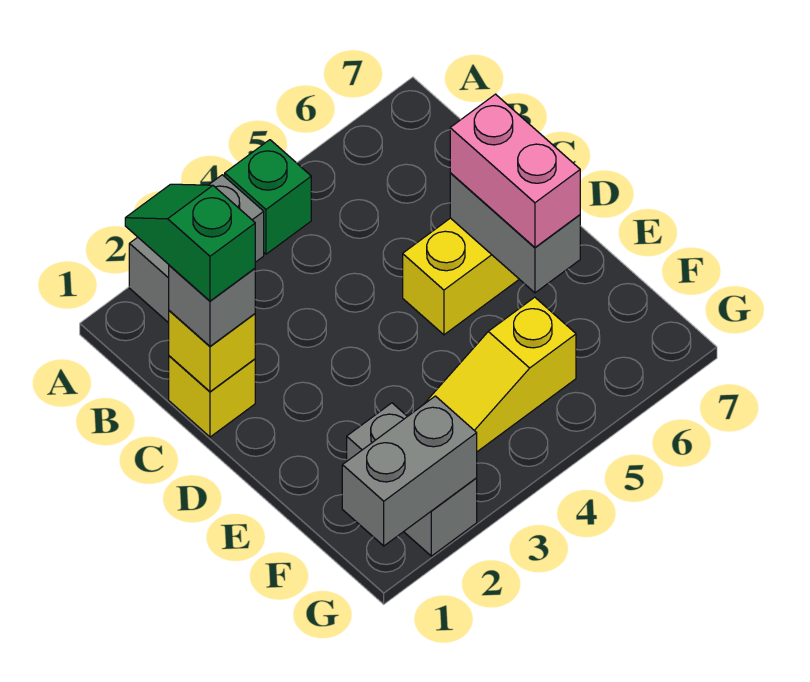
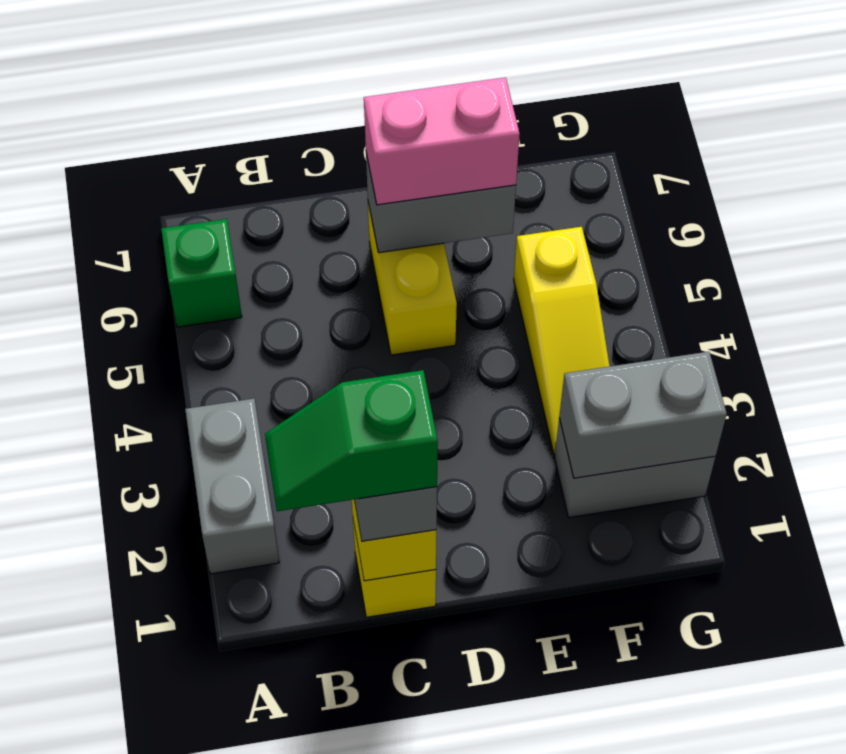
green 1x1 brick [225,140,311,254] -> green 1x1 brick moved to [161,219,242,327]
grey 1x2 brick [342,396,477,546] -> grey 1x2 brick turned to [559,352,727,478]

